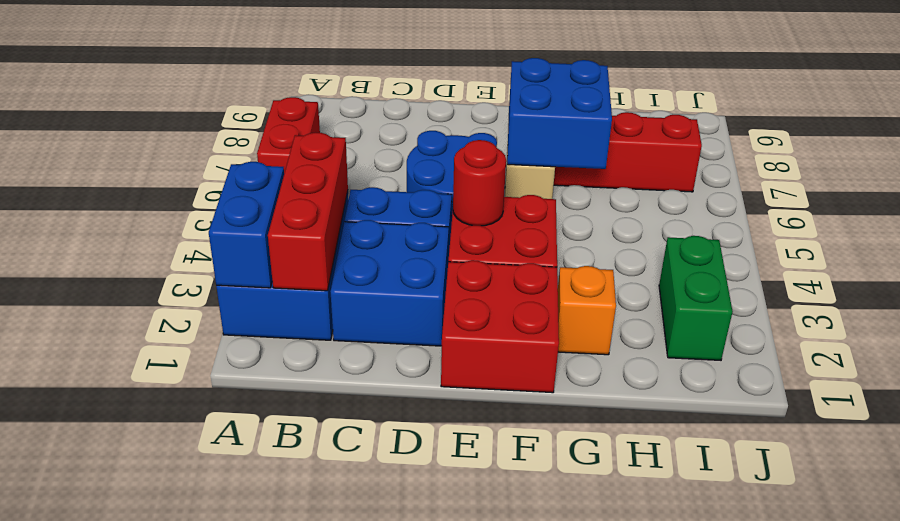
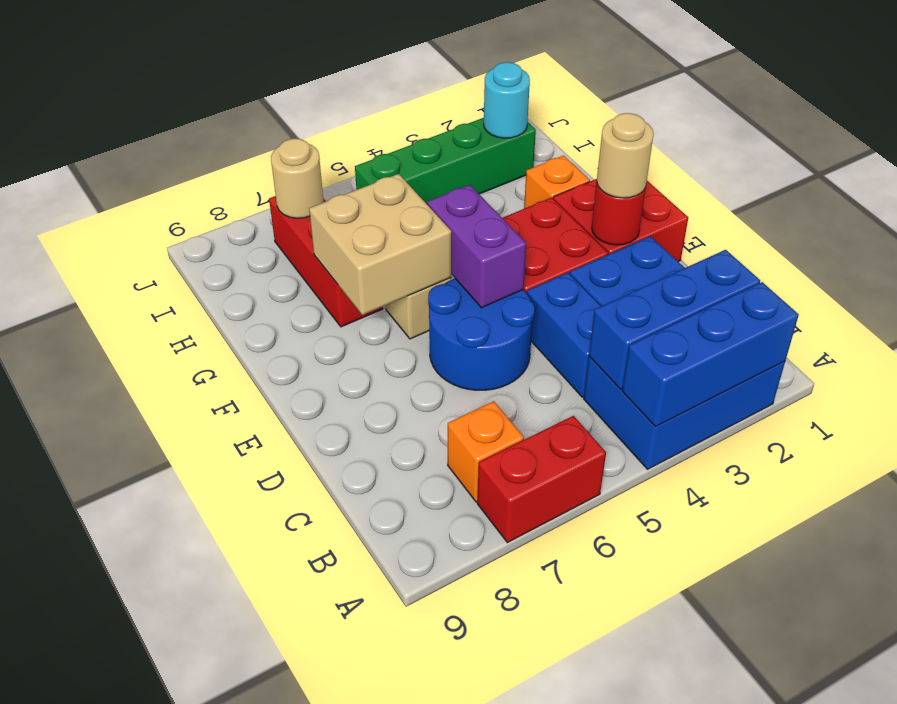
blue 1x2 brick [209,162,284,288] -> blue 1x3 brick [622,282,799,427]
red 1x3 brick [268,132,348,291] -> blue 1x3 brick [589,250,760,389]
none -> orange 1x1 brick [448,401,524,502]
none -> tan 1x1 round brick [597,113,654,198]
red 1x1 round brick [453,140,506,226] -> red 1x1 round brick moved to [592,183,646,245]
none -> purple 1x2 brick [427,185,526,308]
blue 2x2 brick [507,58,612,169] -> tan 2x2 brick [309,174,451,315]
green 1x2 brick [659,236,733,360] -> green 1x4 brick [355,118,536,204]
none -> cyan 1x1 round brick [484,62,530,138]
none -> tan 1x1 round brick [271,139,323,218]

